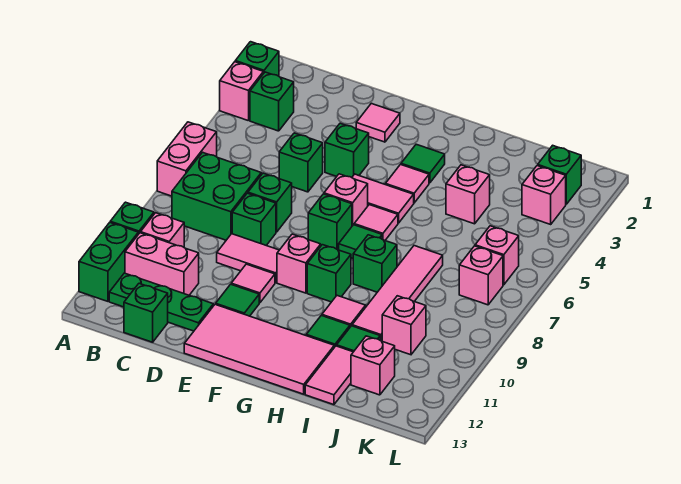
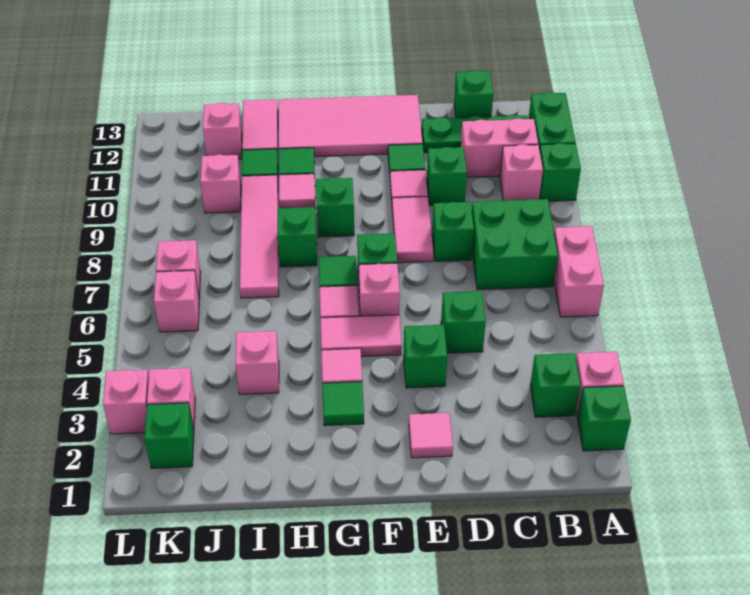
green 1x1 brick [248,173,292,232] -> green 1x1 brick moved to [427,147,467,205]
pink 1x2 tile [217,234,279,283] -> pink 1x2 tile turned to [392,197,433,263]
pink 1x1 brick [277,234,321,293] -> pink 1x1 brick moved to [103,370,149,434]

